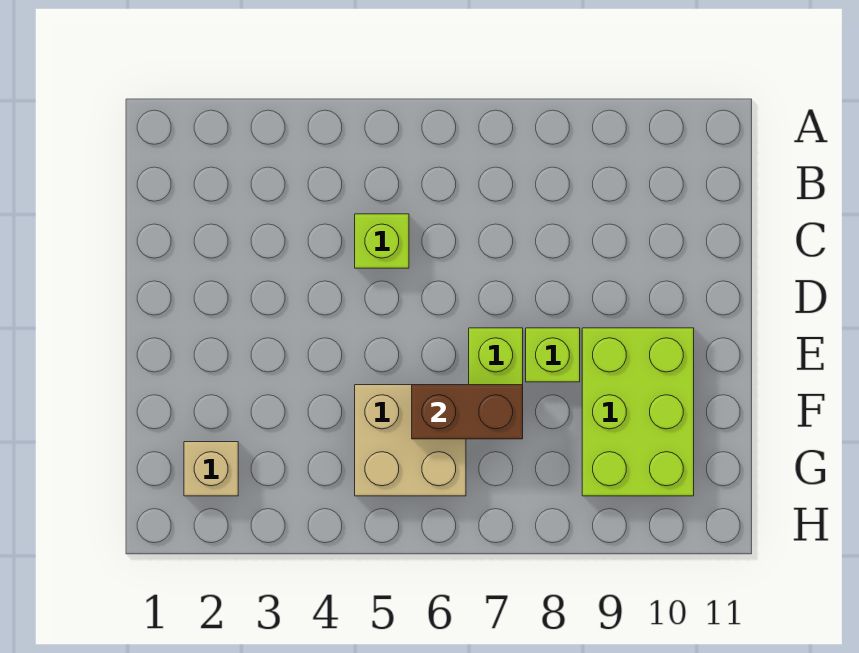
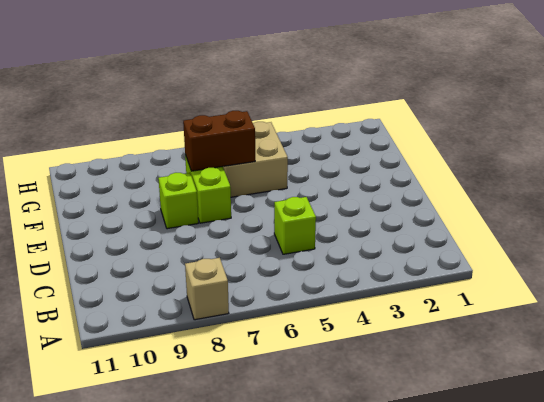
lime 2x3 brick [582,328,694,496] -> none
tan 1x1 brick [184,442,238,496] -> tan 1x1 brick moved to [185,258,229,320]

